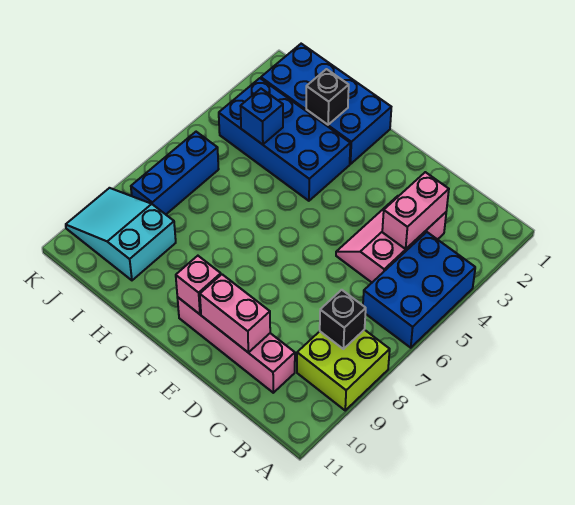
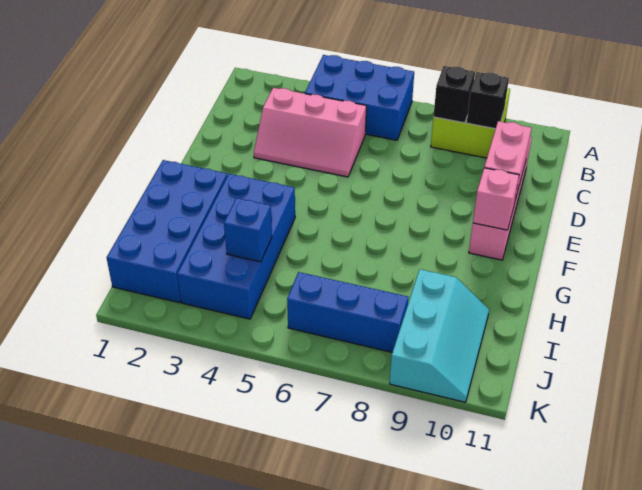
pink 1x2 brick [382,172,449,249] -> none
black 1x1 brick [306,69,349,125] -> black 1x1 brick moved to [467,72,509,129]
cyan 2x3 slope [66,188,176,280] -> cyan 2x3 slope turned to [390,269,489,402]

